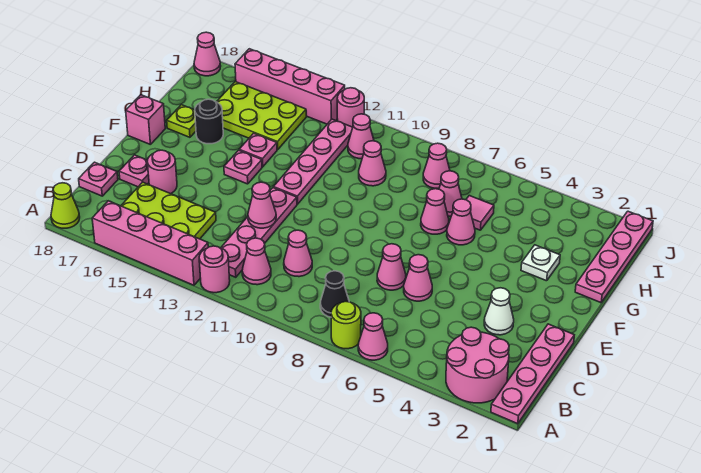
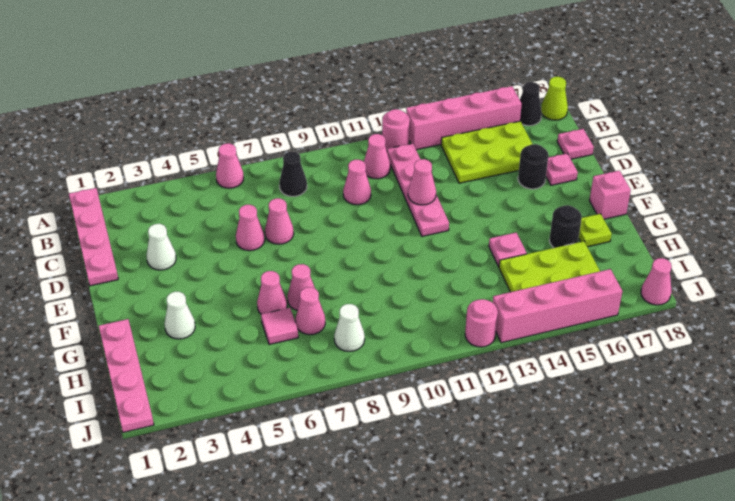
pink 2x2 round brick [446,327,509,403] -> none
lime 1x1 round brick [331,302,361,349] -> none
none -> black 1x1 cone [520,82,542,126]
pink 1x1 round brick [147,150,177,194] -> black 1x1 round brick [518,144,549,189]
pink 1x4 plate [274,119,353,204] -> none
pink 1x1 plate [224,150,262,184] -> none
white 1x1 plate [521,245,560,281] -> white 1x1 cone [165,292,195,339]
pink 1x1 cone [359,141,386,186] -> none
pink 1x1 cone [423,143,450,189] -> white 1x1 cone [334,304,365,351]
pink 1x1 cone [348,114,374,159] -> none

